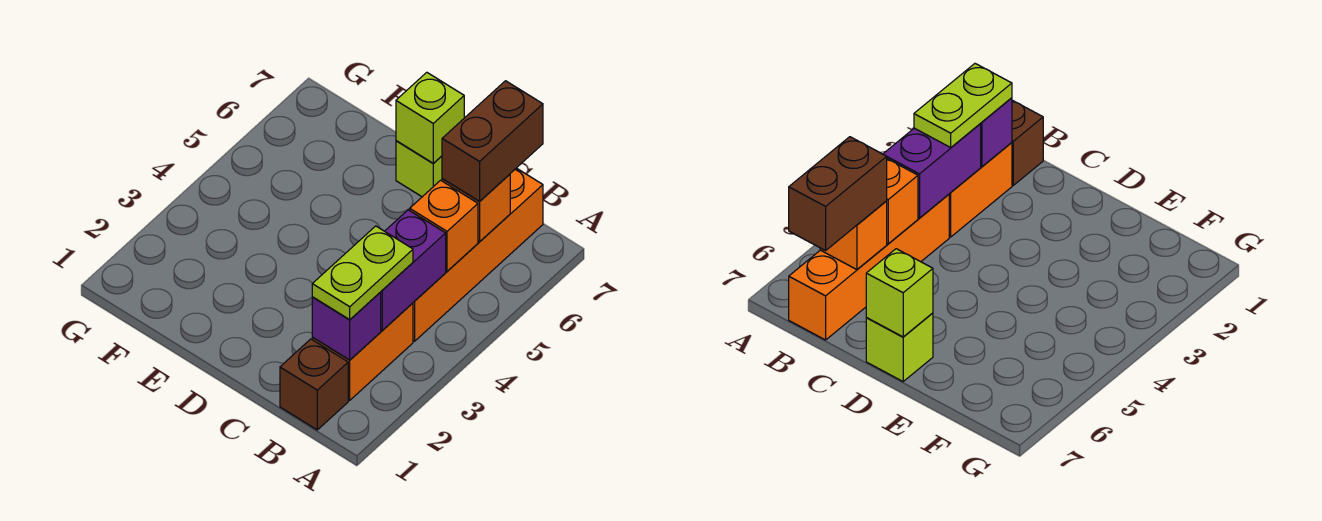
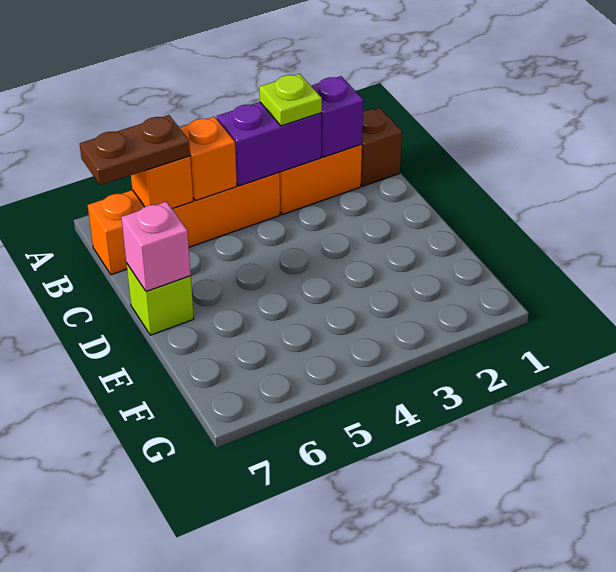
lime 1x2 plate [312,226,413,320] -> lime 1x1 plate [259,74,322,126]
brown 1x2 brick [442,81,543,202] -> brown 1x2 plate [80,115,190,185]
lime 1x1 brick [396,72,464,163] -> pink 1x1 brick [121,202,191,292]

